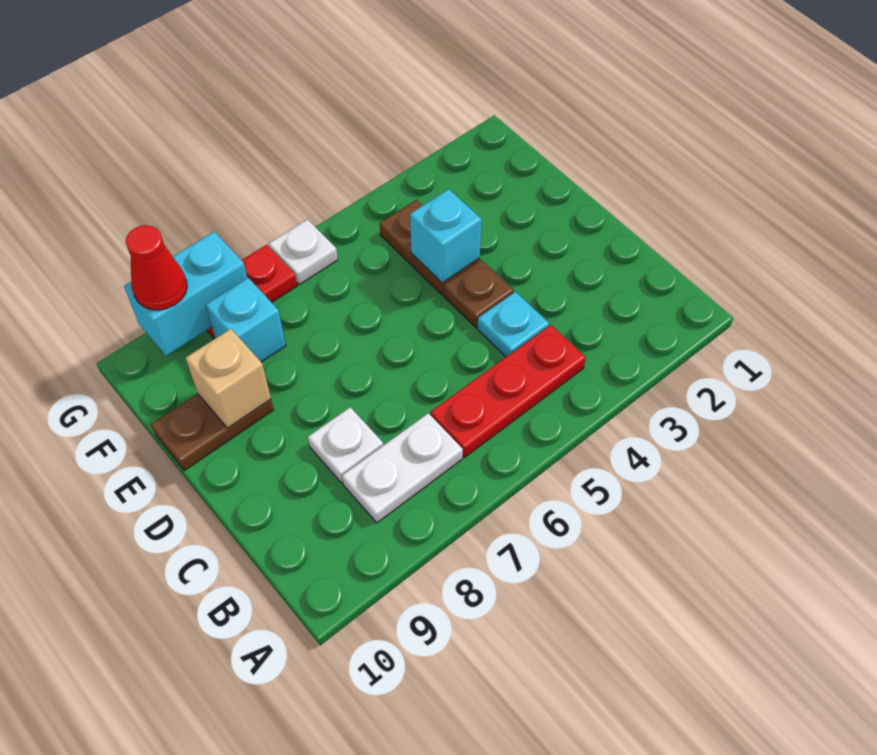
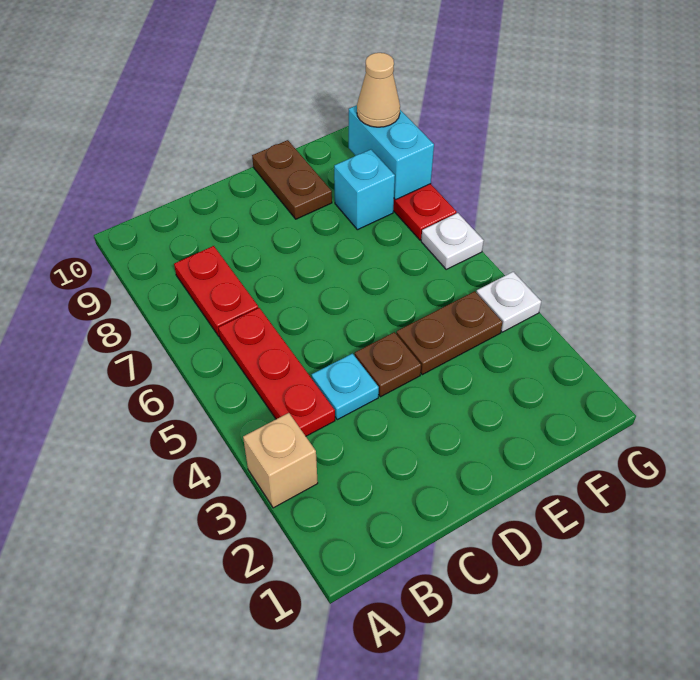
white 1x2 plate [342,413,463,523] -> red 1x2 plate [174,246,258,337]
white 1x1 plate [308,407,383,483] -> white 1x1 plate moved to [476,272,541,332]
cyan 1x1 brick [410,189,482,283] -> none
tan 1x1 brick [186,329,271,428] -> tan 1x1 brick moved to [243,413,318,508]
red 1x1 cone [126,225,187,310] -> tan 1x1 cone [357,53,400,127]

